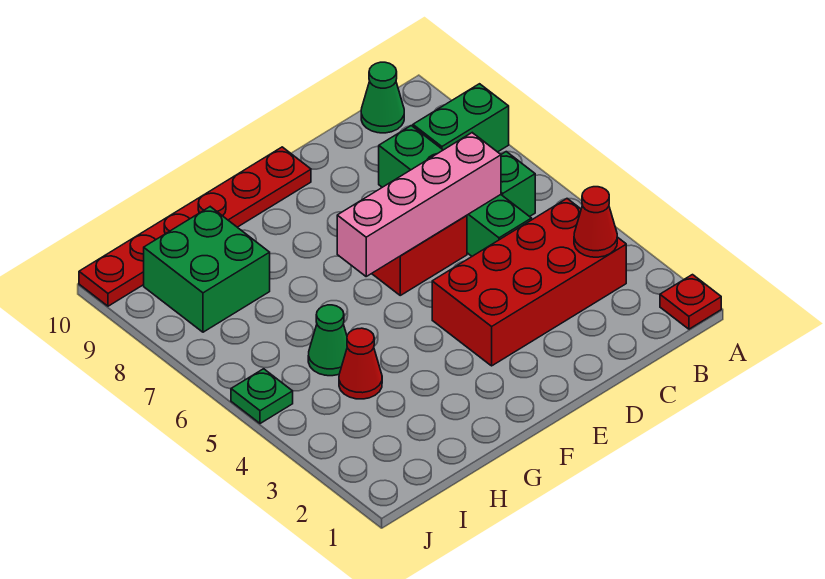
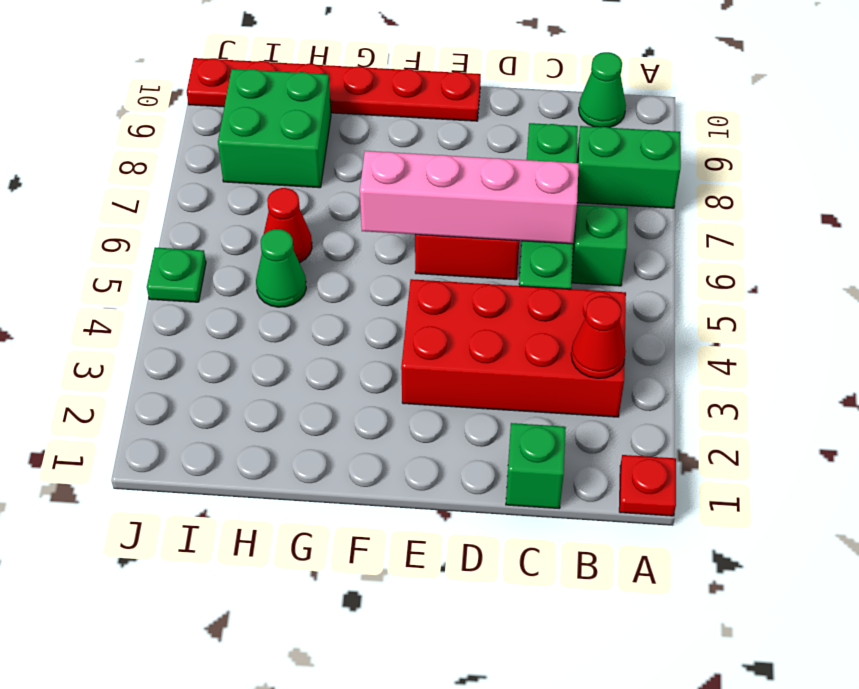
none -> green 1x1 brick [506,423,566,508]
red 1x1 cone [339,328,382,399] -> red 1x1 cone moved to [264,188,312,263]

